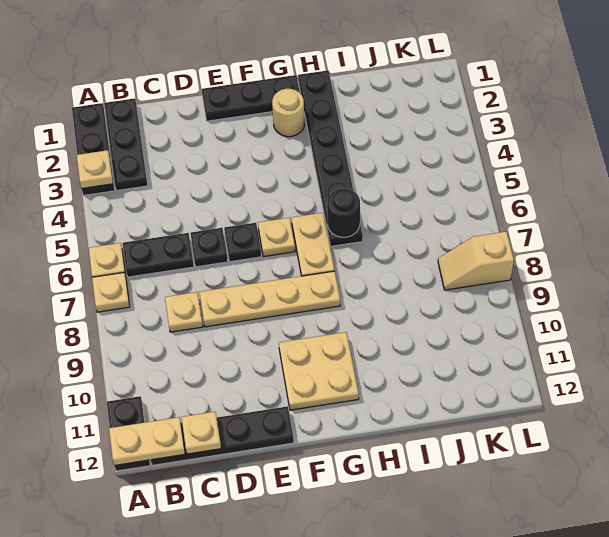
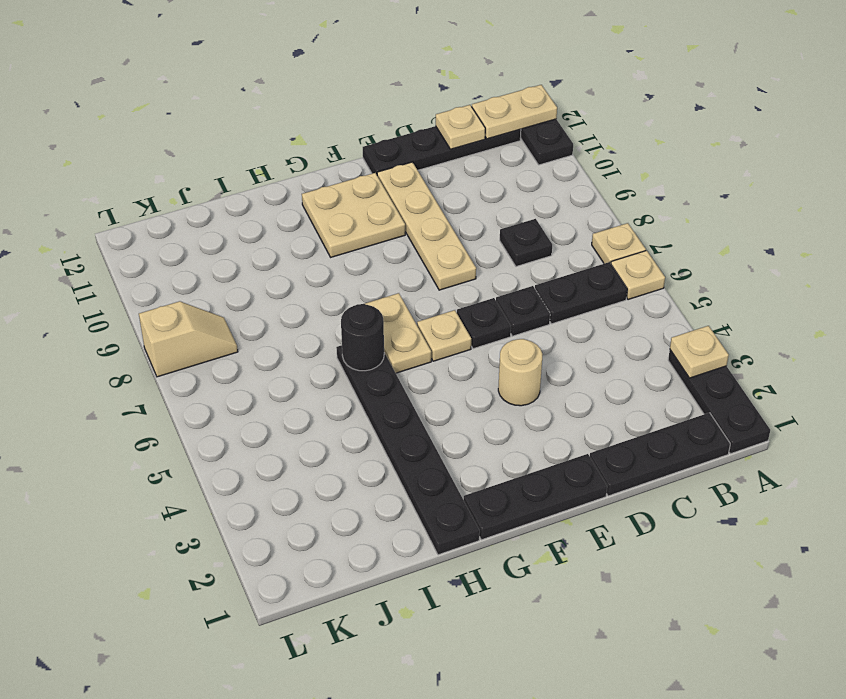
black 1x3 plate [104,98,148,190] -> black 1x3 plate turned to [590,413,730,496]
tan 1x1 plate [165,292,203,332] -> black 1x1 plate [500,219,552,267]
tan 1x4 plate [199,271,340,327] -> tan 1x4 plate turned to [377,162,476,290]
tan 1x1 round brick [272,89,304,137] -> tan 1x1 round brick moved to [498,339,542,406]

